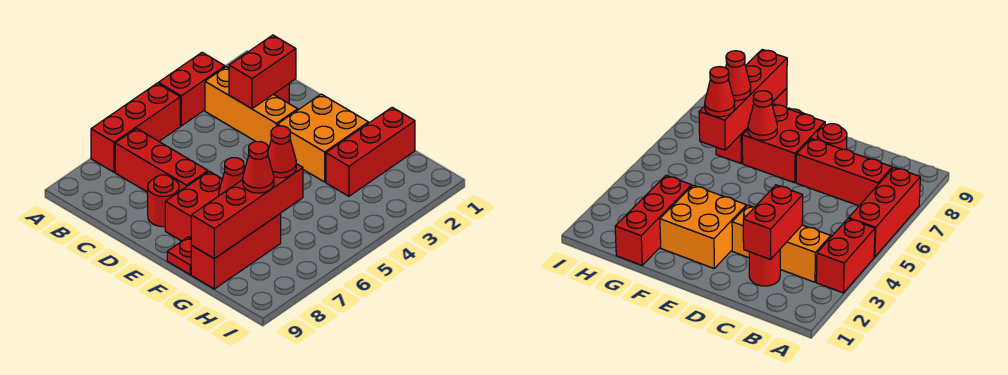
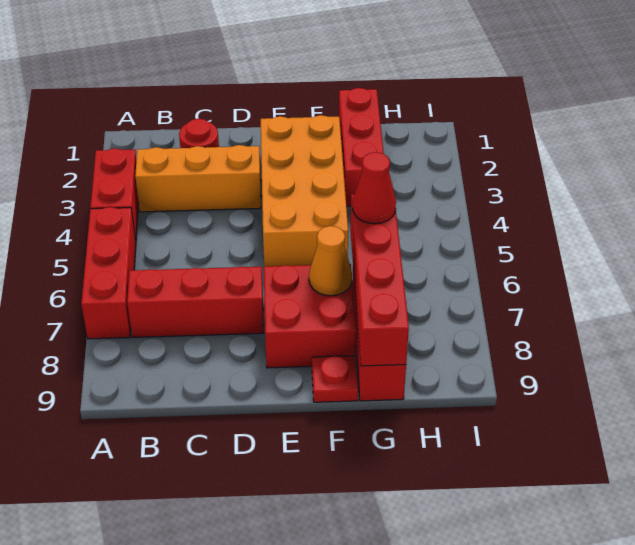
red 1x2 brick [229,35,296,109] -> none
red 1x1 round brick [148,175,179,227] -> none
orange 2x2 brick [277,94,368,182] -> orange 2x4 brick [261,115,348,266]
red 1x1 cone [219,158,244,196] -> orange 1x1 cone [309,226,352,296]
red 1x1 cone [243,142,274,193] -> none

